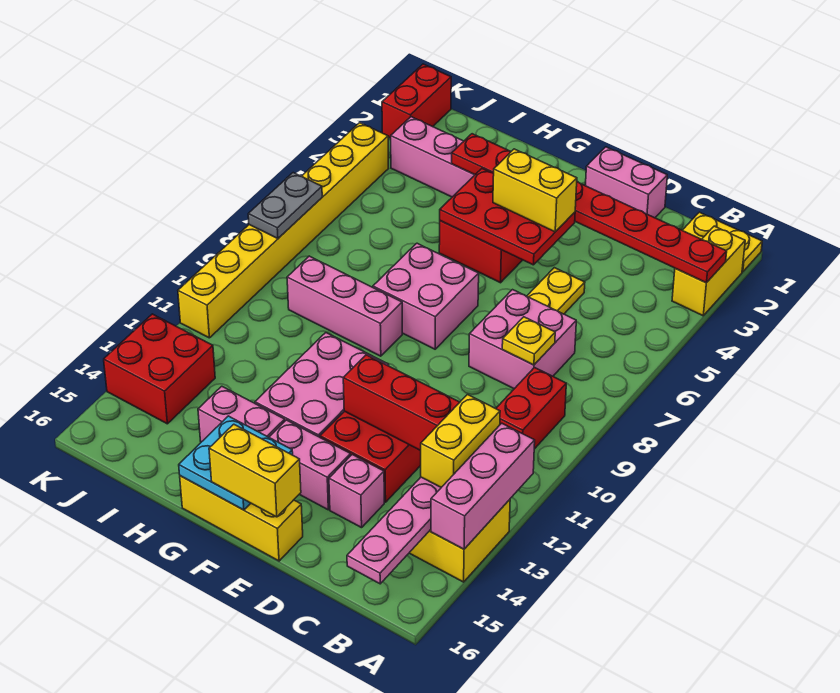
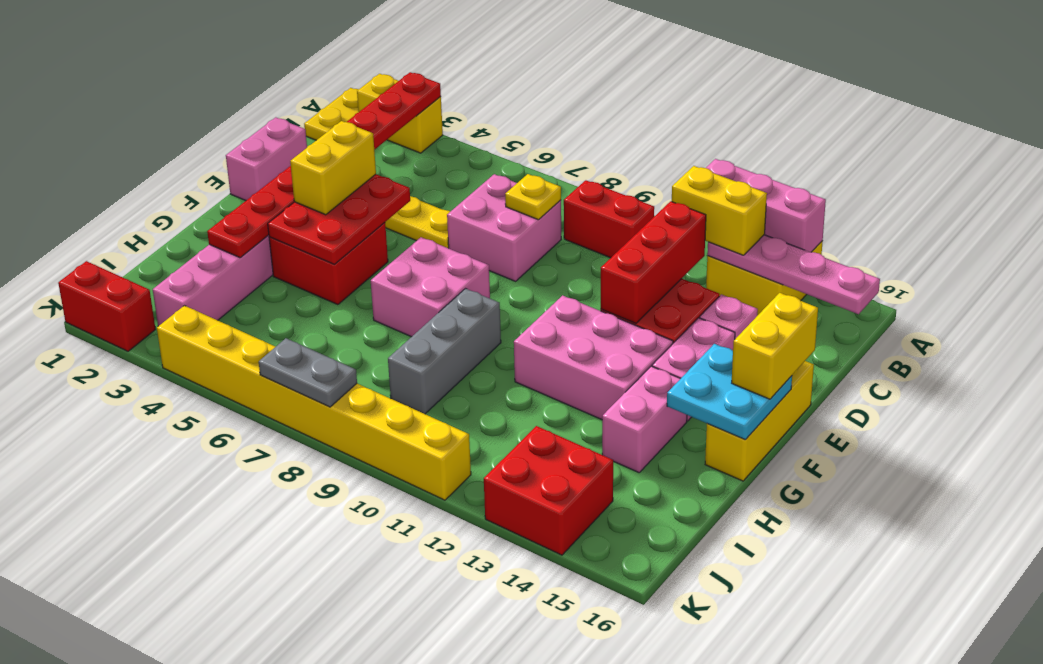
pink 1x3 brick [287,256,402,356] -> grey 1x3 brick [388,289,501,414]

